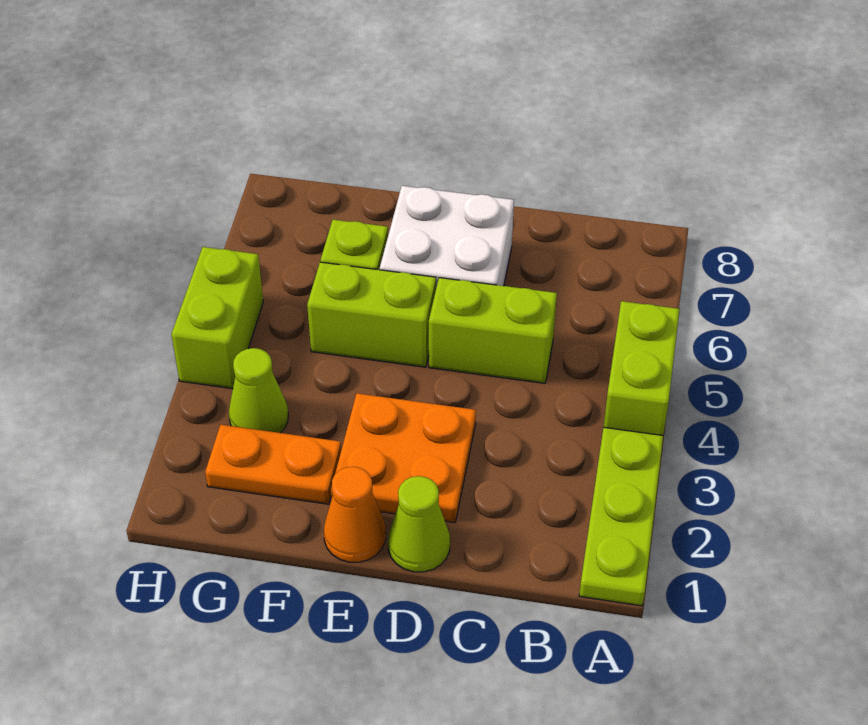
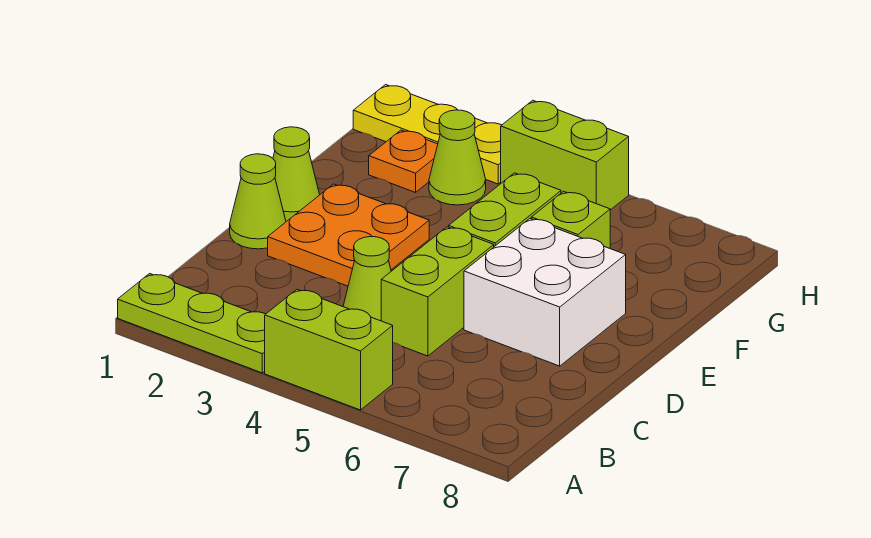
none -> lime 1x1 cone [343,237,391,321]
orange 1x1 cone [324,467,386,562] -> lime 1x1 cone [273,127,320,222]
orange 1x2 plate [205,425,341,504] -> orange 1x1 plate [369,130,438,193]
none -> yellow 1x3 plate [353,85,501,184]

